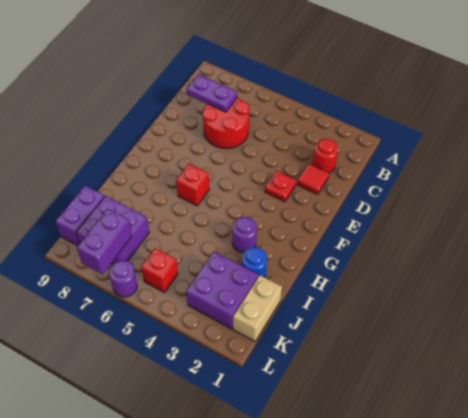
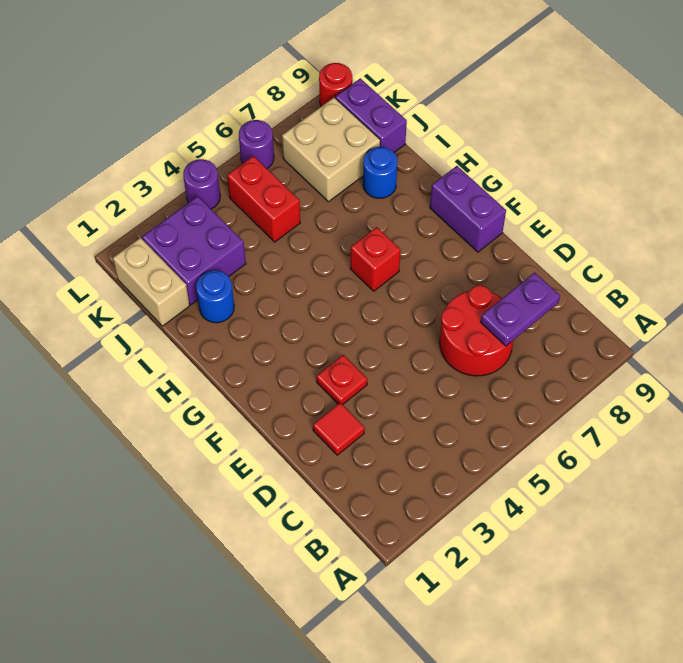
red 1x1 round brick [313,139,338,173] -> red 1x1 round brick moved to [319,63,352,106]
purple 1x1 round brick [232,217,257,253] -> purple 1x1 round brick moved to [183,159,220,209]
none -> blue 1x1 round brick [363,147,398,198]
purple 2x2 brick [76,196,149,264] -> tan 2x2 brick [282,98,380,202]
red 1x1 brick [141,248,178,293] -> red 1x2 brick [227,156,300,242]
purple 1x2 brick [77,209,132,274] -> purple 1x2 brick moved to [430,166,506,252]

